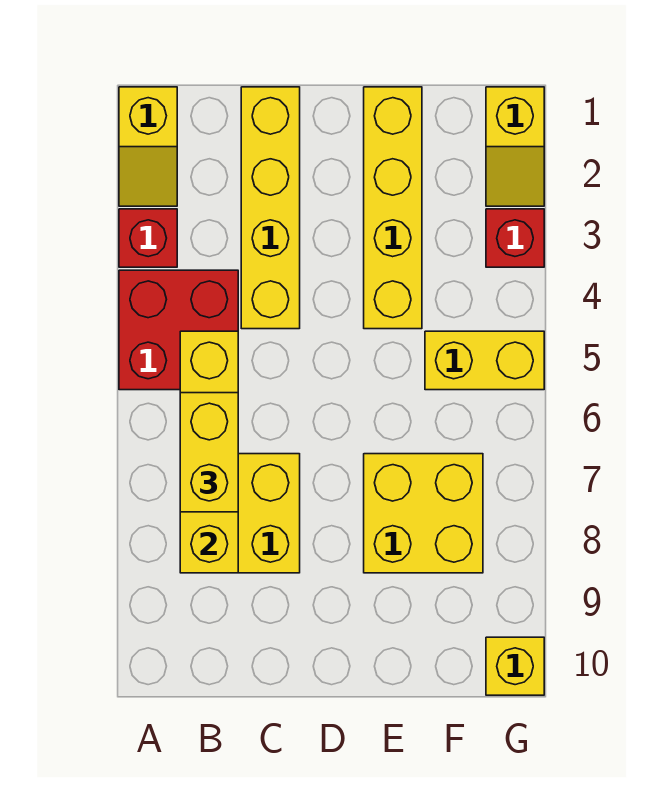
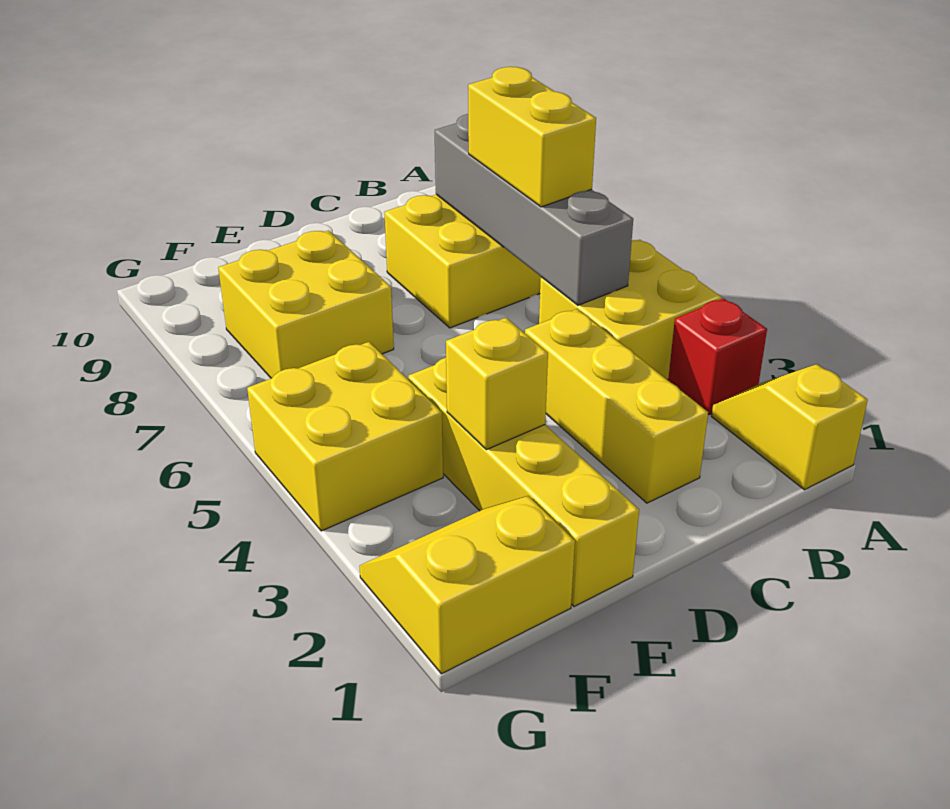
red 2x2 brick [119,270,238,390] -> yellow 2x2 brick [539,240,721,380]
yellow 1x4 brick [180,331,238,573] -> grey 1x4 brick [435,114,633,305]
yellow 1x4 brick [241,87,300,329] -> yellow 1x3 brick [525,309,708,503]
yellow 1x2 brick [425,331,544,390] -> yellow 2x2 brick [247,342,443,531]
yellow 1x2 slope [486,87,544,206] -> yellow 2x2 slope [359,496,575,674]
red 1x1 brick [486,209,544,267] -> none
yellow 1x1 brick [486,637,544,695] -> yellow 1x1 brick moved to [446,318,548,450]

